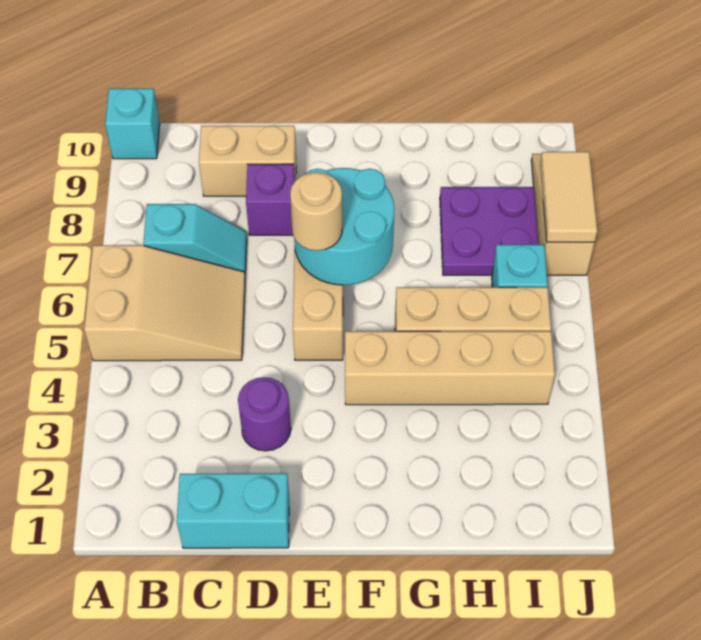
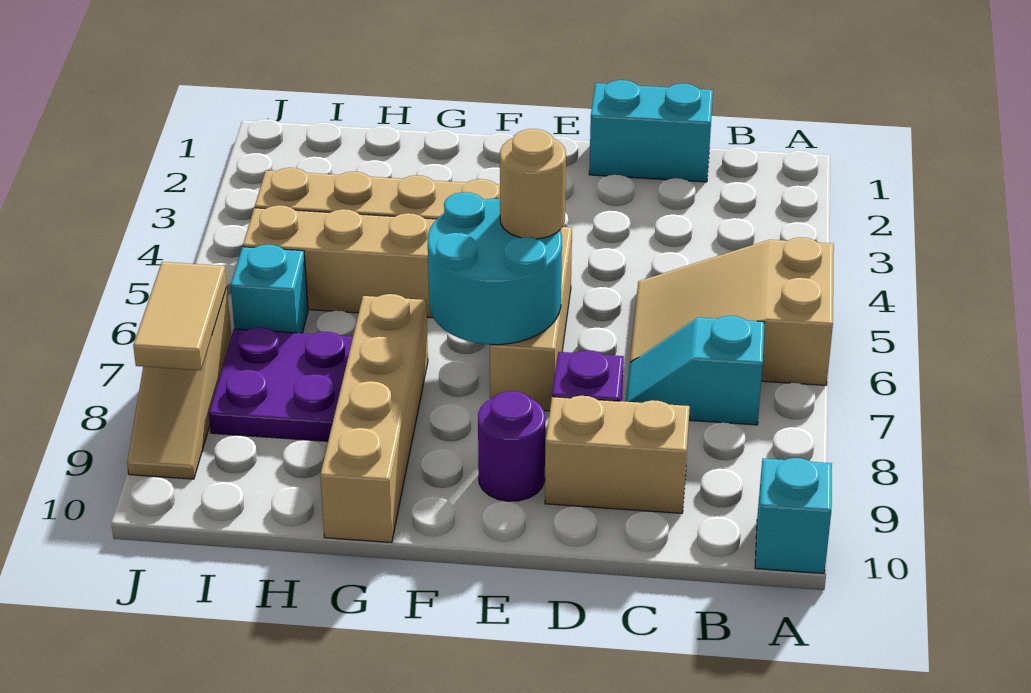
purple 1x1 round brick [238,377,291,451] -> purple 1x1 round brick moved to [478,391,545,501]
none -> tan 1x4 brick [320,294,428,543]

